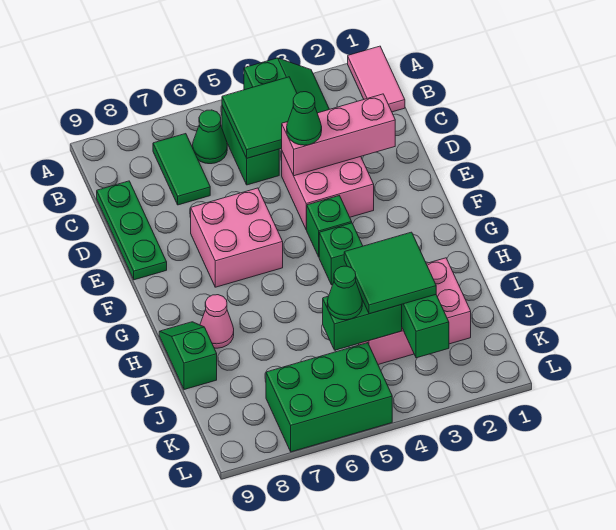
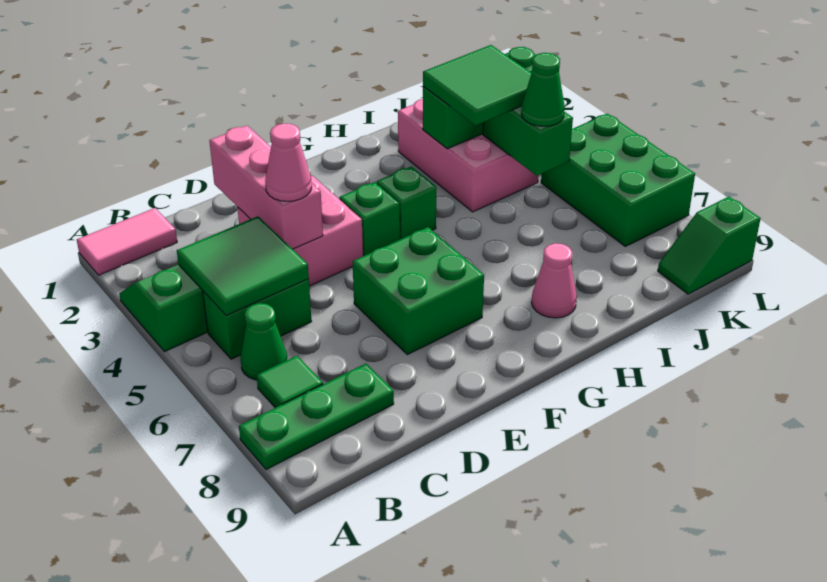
green 1x2 tile [153,134,210,205] -> green 1x1 tile [257,356,323,408]
green 1x3 plate [97,181,167,280] -> green 1x3 plate moved to [239,364,394,470]
green 1x1 cone [287,92,322,145] -> pink 1x1 cone [265,123,312,201]
pink 2x2 brick [191,188,283,287] -> green 2x2 brick [353,227,484,355]
green 1x2 slope [159,322,217,390] -> green 1x2 slope moved to [658,197,761,294]

